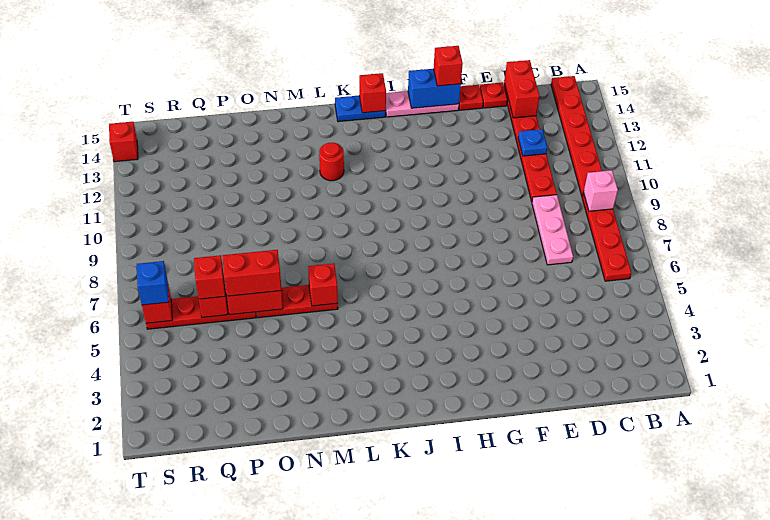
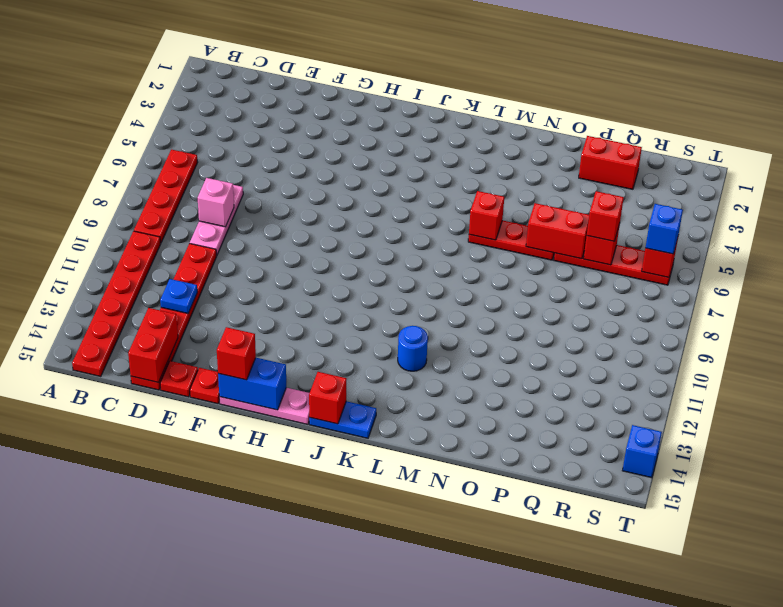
pink 1x1 brick [584,170,618,211] -> pink 1x1 brick moved to [198,178,234,227]
red 1x1 round brick [319,143,344,181] -> blue 1x1 round brick [398,326,428,371]
red 1x2 brick [222,250,282,296] -> red 1x2 brick moved to [579,136,642,189]
red 1x1 brick [109,122,138,162] -> blue 1x1 brick [622,425,662,478]

